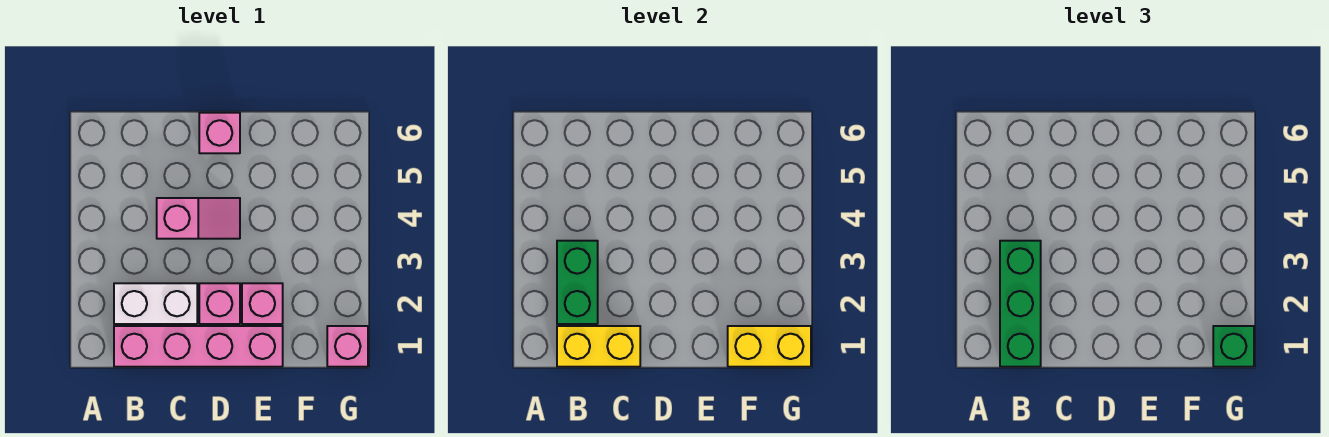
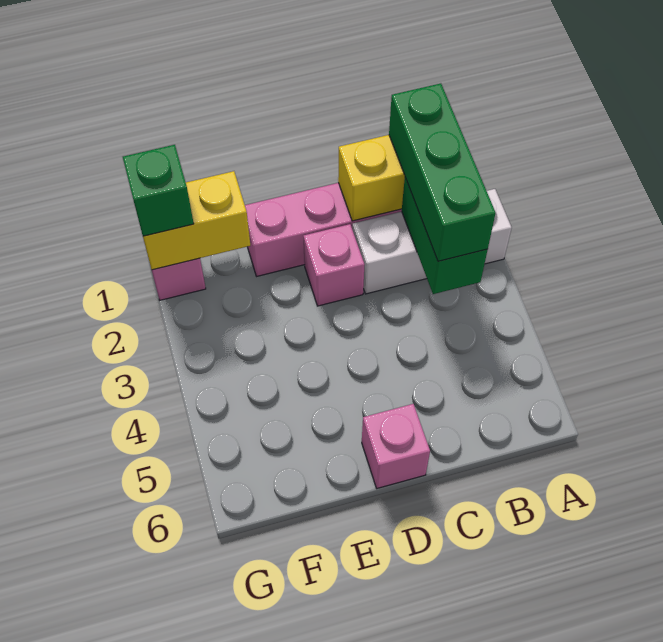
white 1x2 brick [114,283,197,324] -> white 1x3 brick [353,189,512,294]
pink 1x2 slope [157,198,240,239] -> none
pink 1x1 brick [242,283,283,324] -> none

